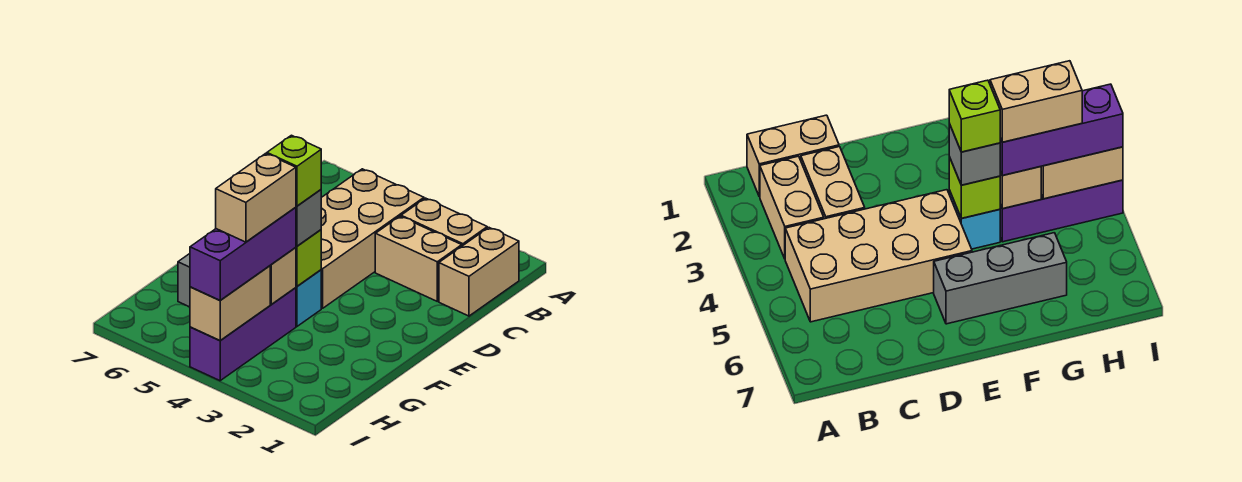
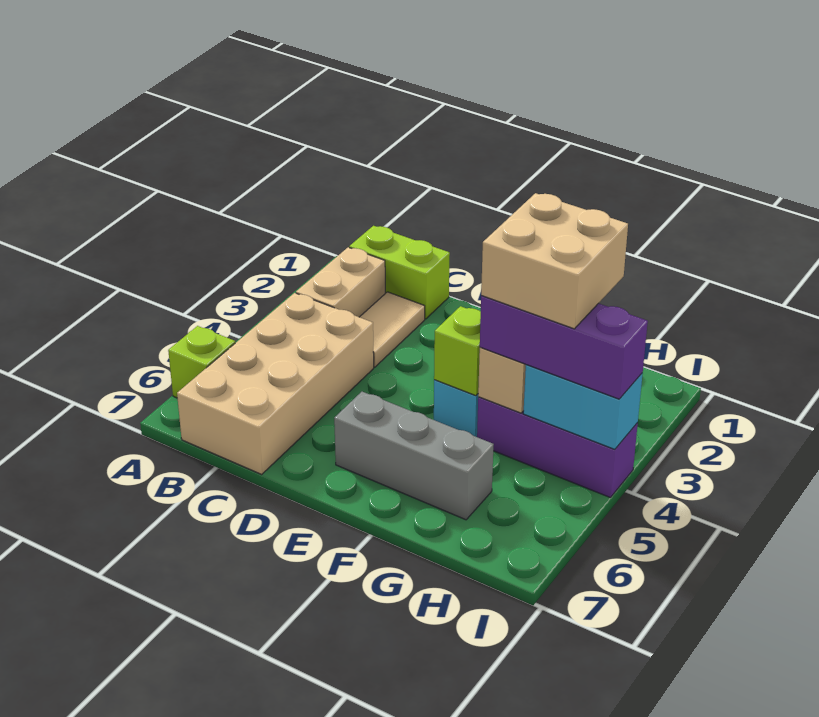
tan 1x2 brick [439,228,519,316] -> lime 1x2 brick [349,226,450,319]
tan 2x4 brick [321,169,424,308] -> tan 2x4 brick turned to [177,293,374,474]
tan 1x2 brick [375,216,462,301] -> tan 1x2 tile [360,292,425,367]
grey 1x1 brick [296,190,321,246] -> none
lime 1x1 brick [267,135,321,206] -> lime 1x1 brick moved to [168,326,235,398]
tan 1x2 brick [216,153,296,242] -> tan 2x2 brick [481,193,628,329]
tan 1x2 brick [190,266,270,341] -> cyan 1x2 brick [523,365,643,449]

